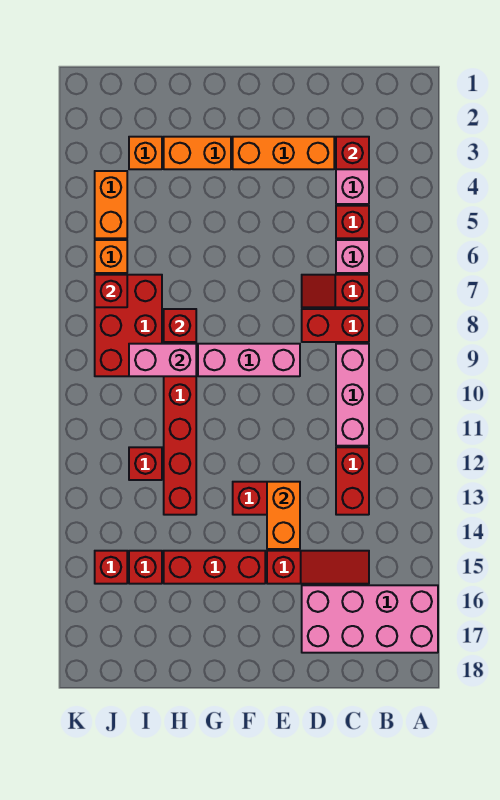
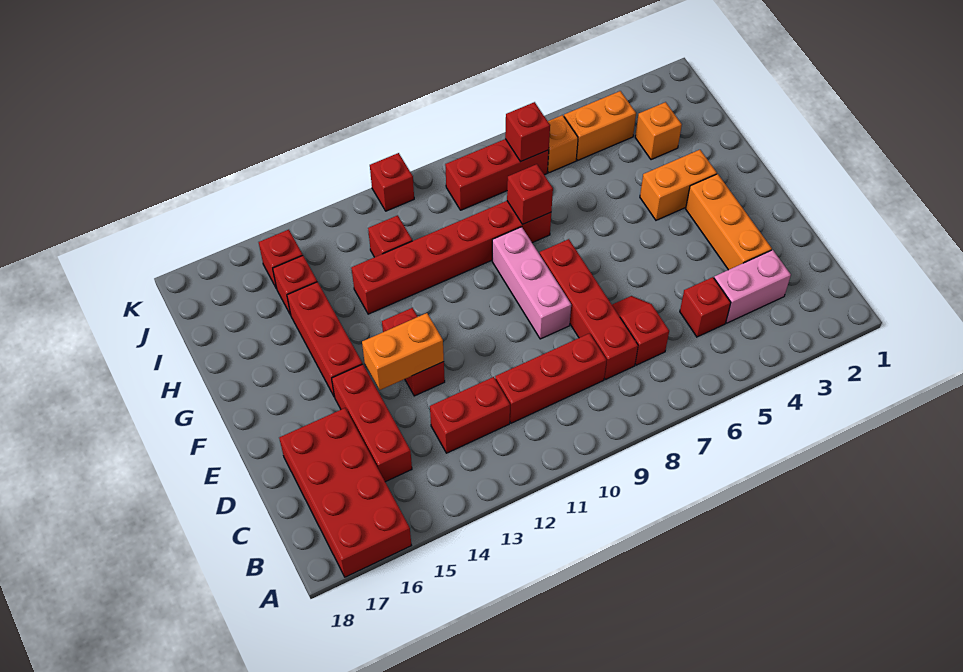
pink 2x4 brick [302,585,438,653] -> red 2x4 brick [279,408,411,577]
red 1x1 brick [336,137,369,169] -> red 1x1 brick moved to [370,153,414,211]
pink 1x1 brick [336,240,369,273] -> none
red 1x2 brick [302,309,369,342] -> red 1x4 brick [540,239,638,379]
pink 1x3 brick [336,344,369,446] -> red 1x3 brick [495,333,607,423]
red 1x3 slope [267,551,369,584] -> red 1x3 brick [332,364,412,482]
orange 1x2 brick [164,137,231,169] -> orange 1x2 brick turned to [640,150,717,220]
pink 1x2 brick [129,344,196,376] -> none
red 2x3 brick [95,275,162,376] -> red 1x3 brick [445,139,549,210]

